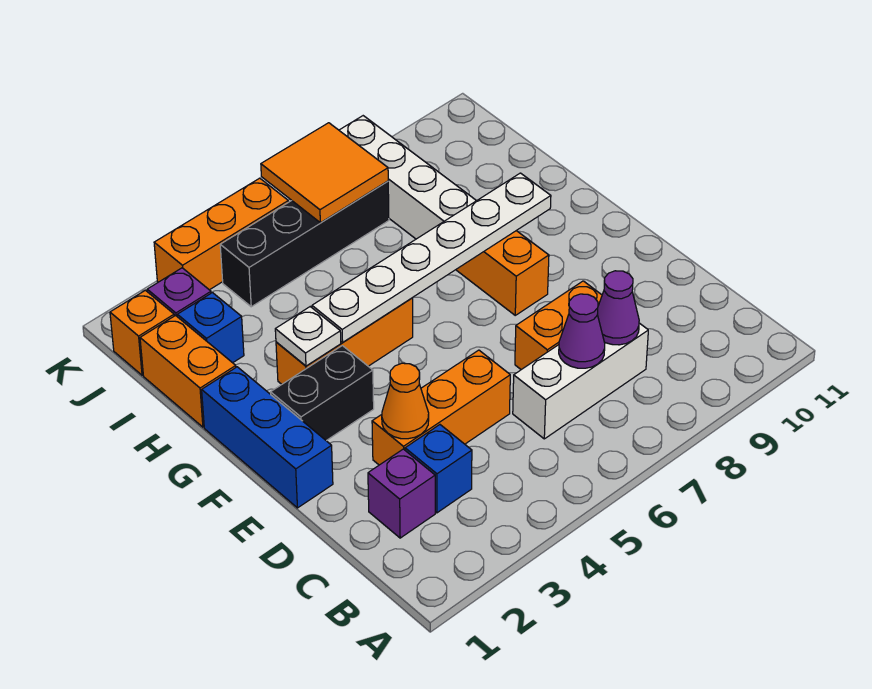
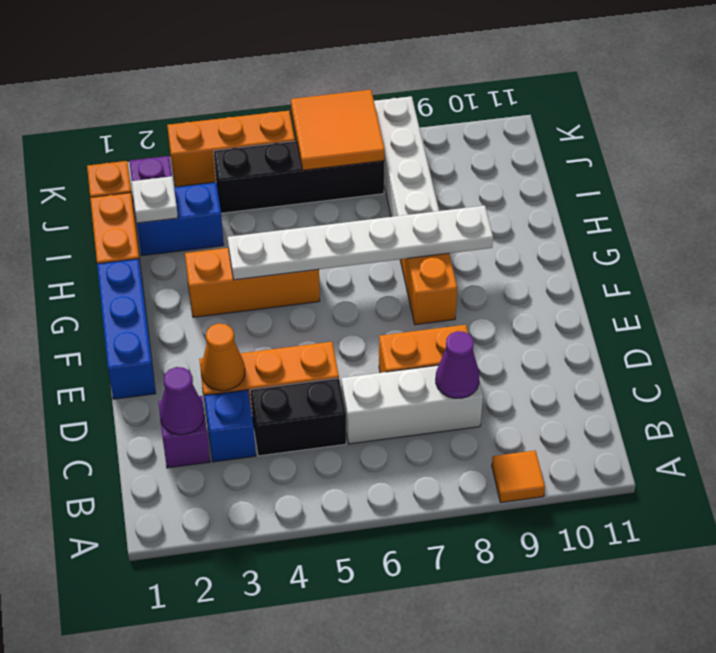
none -> orange 1x1 tile [492,450,545,502]
purple 1x1 cone [559,294,605,368] -> purple 1x1 cone moved to [160,367,205,435]
black 1x2 brick [271,346,374,441] -> black 1x2 brick moved to [250,378,346,456]
white 1x1 plate [275,307,341,366] -> white 1x1 plate moved to [132,176,178,223]
blue 1x1 brick [177,293,244,363] -> blue 1x2 brick [137,183,224,256]

